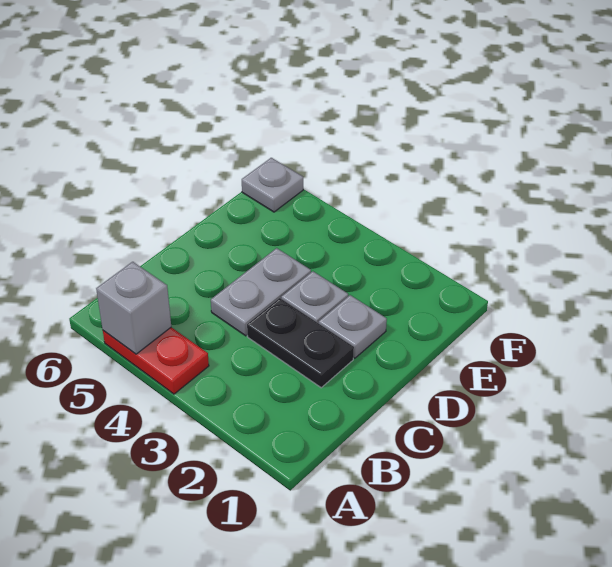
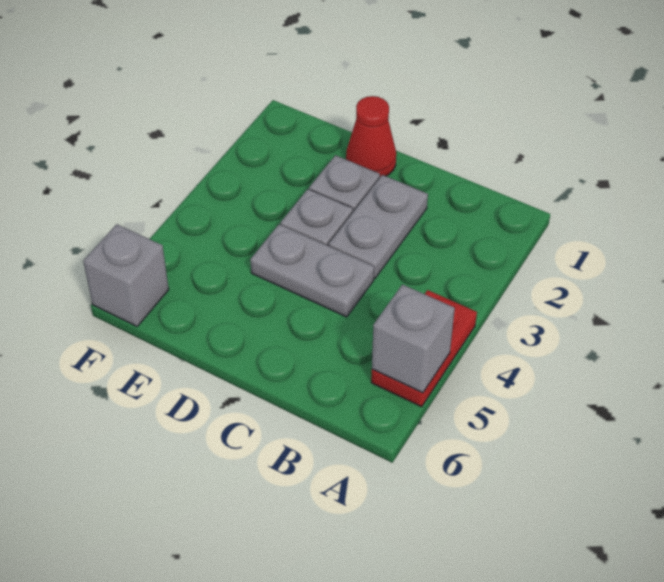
black 1x2 plate [247,298,354,388] -> grey 1x2 plate [329,175,428,278]
none -> red 1x1 cone [346,96,396,177]
grey 1x1 plate [242,158,303,212] -> grey 1x1 brick [83,224,169,326]

